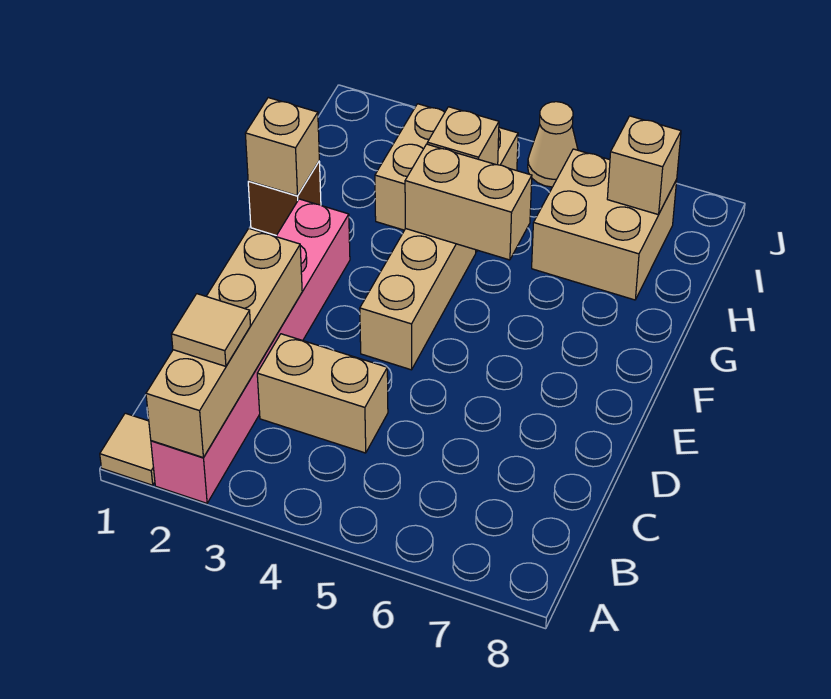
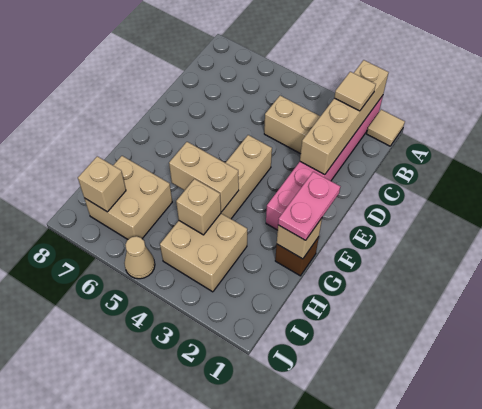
none -> pink 1x2 plate [278,172,340,240]

